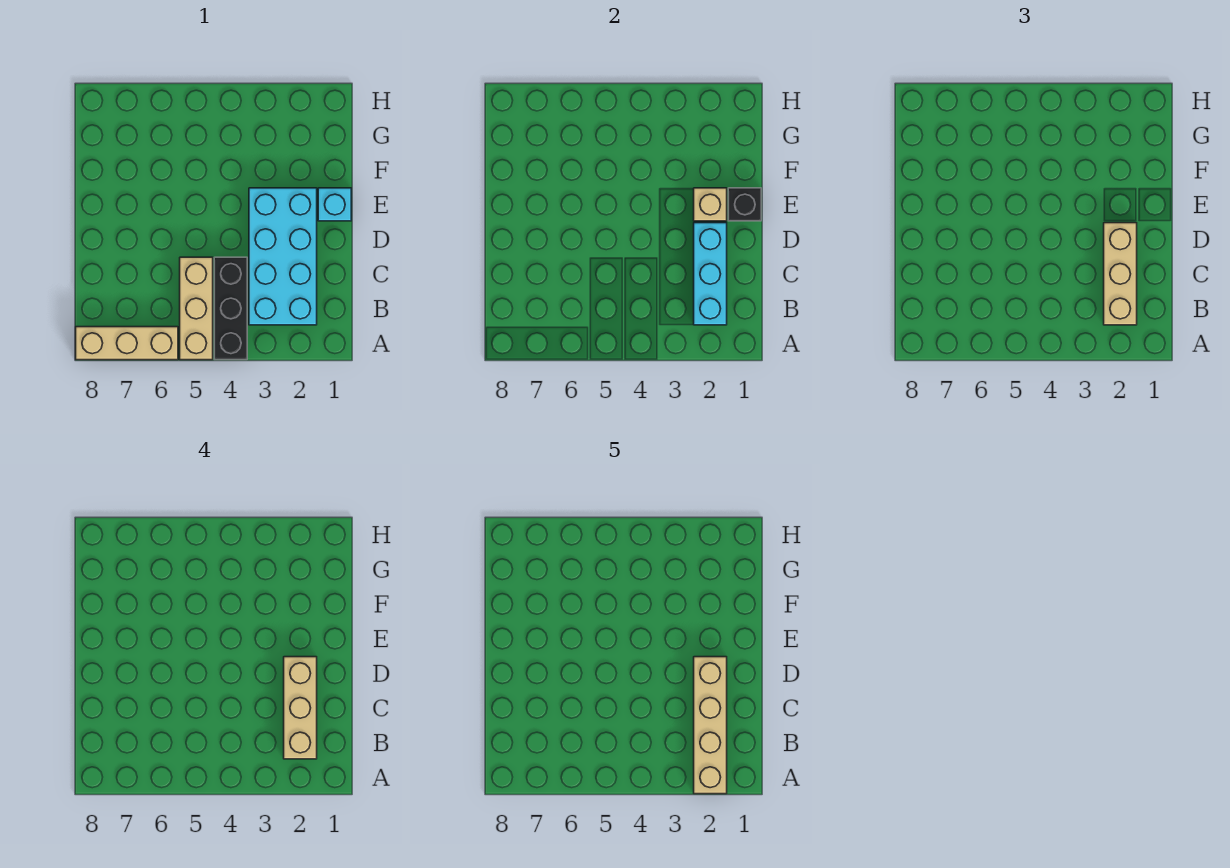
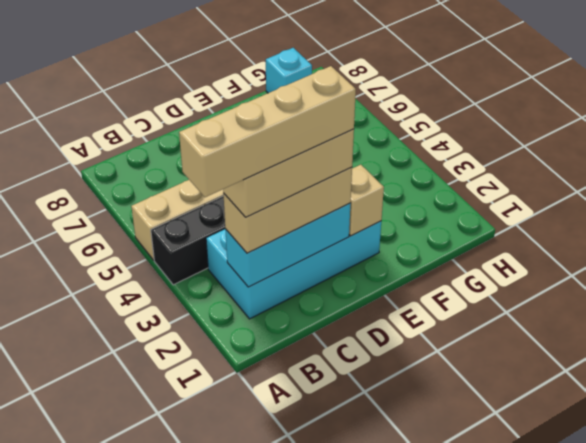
tan 1x3 brick [76,327,178,360] -> none
cyan 1x1 brick [318,188,351,221] -> cyan 1x1 brick moved to [266,48,312,93]
black 1x1 brick [728,188,761,221] -> none

